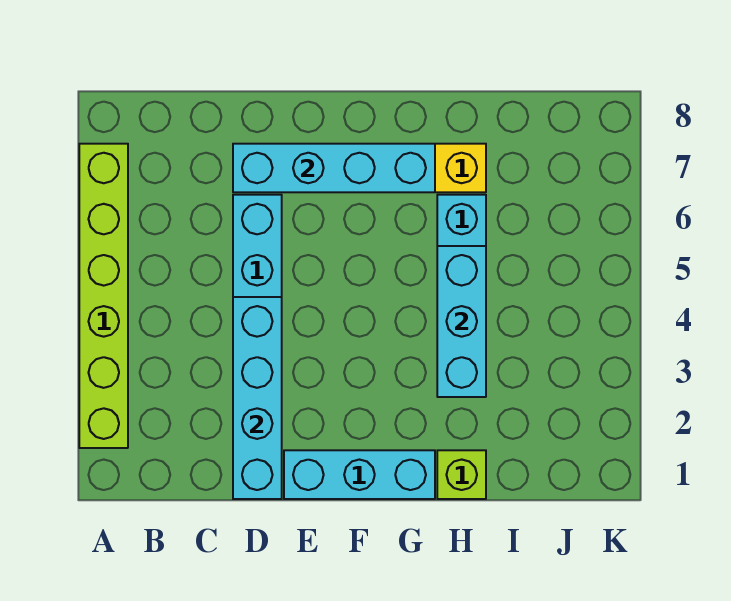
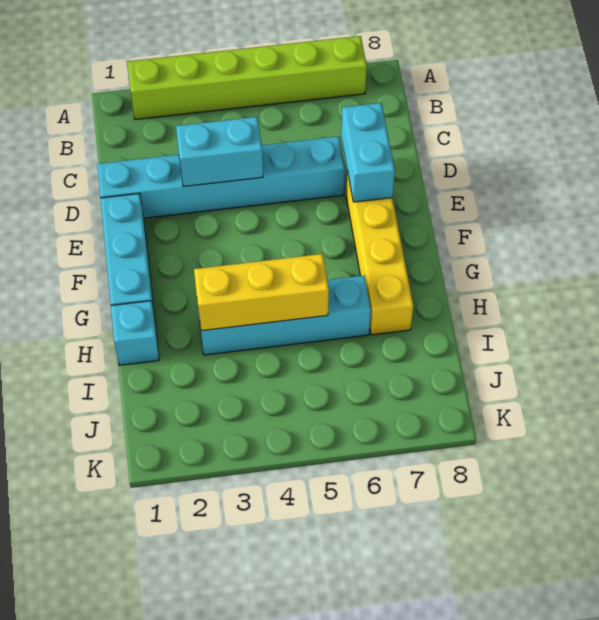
cyan 1x4 brick [233,297,282,499] -> cyan 1x2 brick [176,117,263,187]
cyan 1x4 brick [233,144,435,192] -> cyan 1x2 brick [341,103,395,202]
lime 1x1 brick [437,450,486,499] -> cyan 1x1 brick [111,301,159,365]
cyan 1x3 brick [437,246,486,397] -> yellow 1x3 brick [194,254,329,331]

